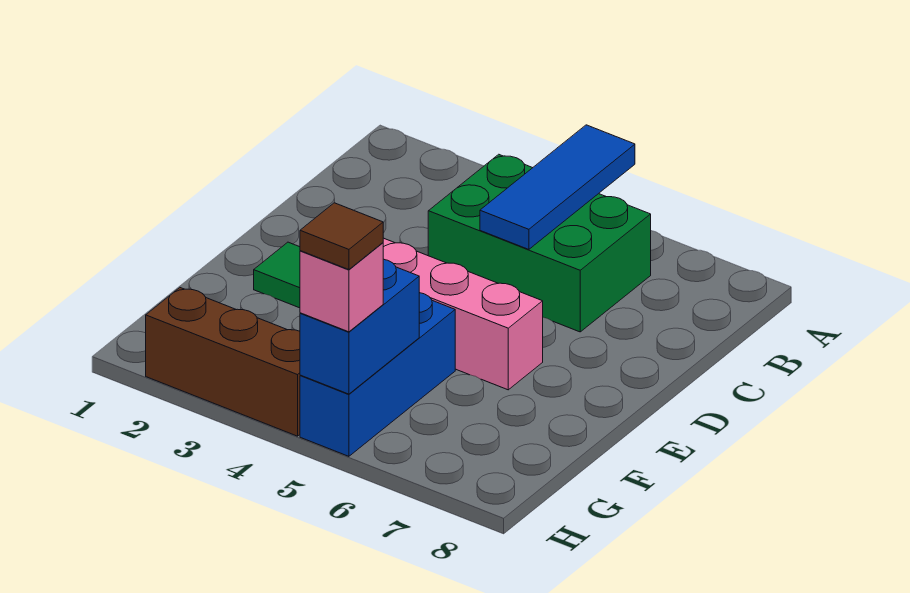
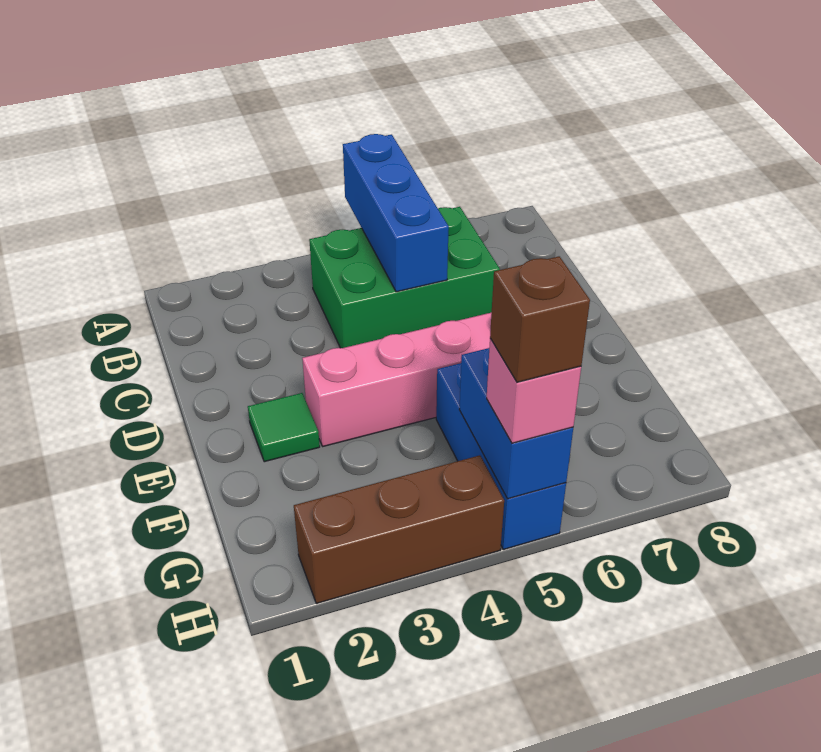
blue 1x3 tile [480,125,635,249] -> blue 1x3 brick [343,134,449,292]
brown 1x1 tile [300,203,383,270] -> brown 1x1 brick [490,256,590,382]

